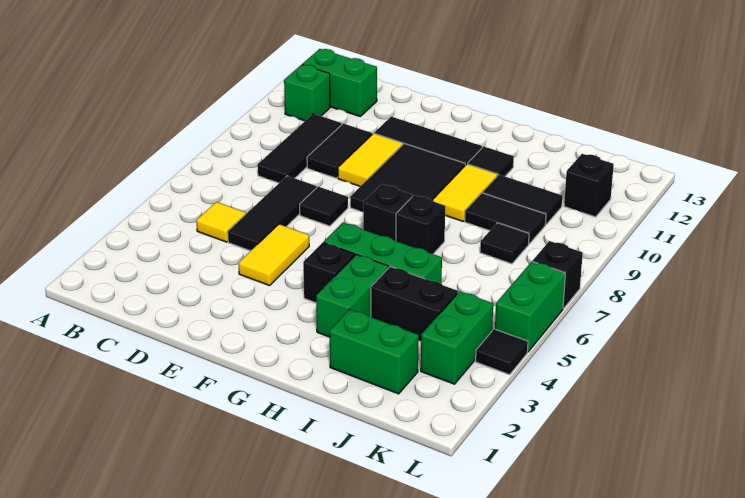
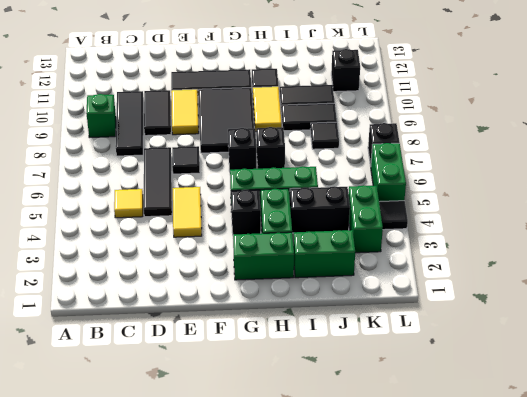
green 1x1 brick [284,65,330,121] -> green 1x1 brick moved to [86,94,116,137]
green 1x2 brick [302,49,377,116] -> green 1x2 brick moved to [233,232,294,280]

